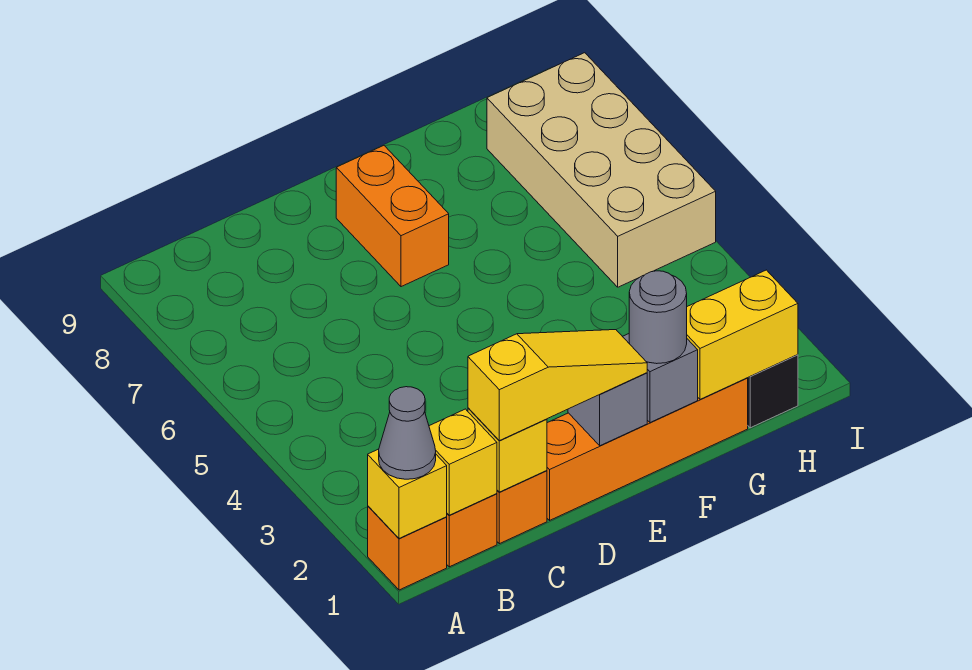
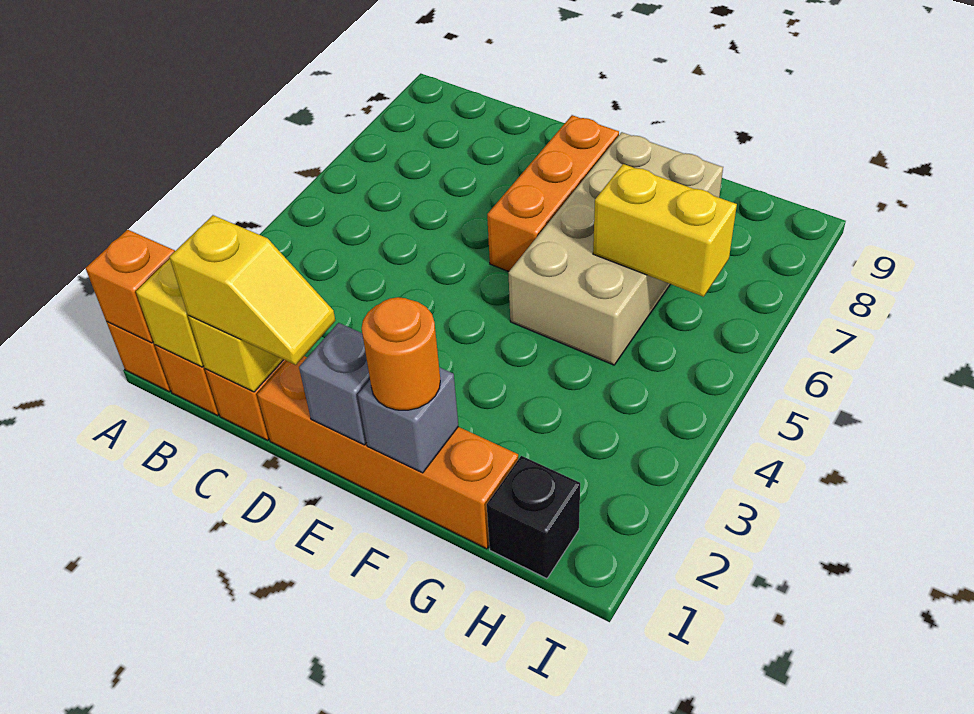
yellow 1x1 brick [368,449,447,538] -> orange 1x1 brick [86,230,175,343]
grey 1x1 cone [379,387,436,479] -> none
yellow 1x3 slope [468,330,647,441] -> yellow 1x2 slope [170,215,335,365]
orange 1x2 brick [336,146,449,287] -> orange 1x3 brick [487,115,619,272]
grey 1x1 round brick [629,271,687,364] -> orange 1x1 round brick [362,297,440,410]
yellow 1x2 brick [687,270,798,399] -> yellow 1x2 brick moved to [593,164,737,297]
tan 2x4 brick [487,53,716,287] -> tan 2x4 brick moved to [508,132,723,365]

